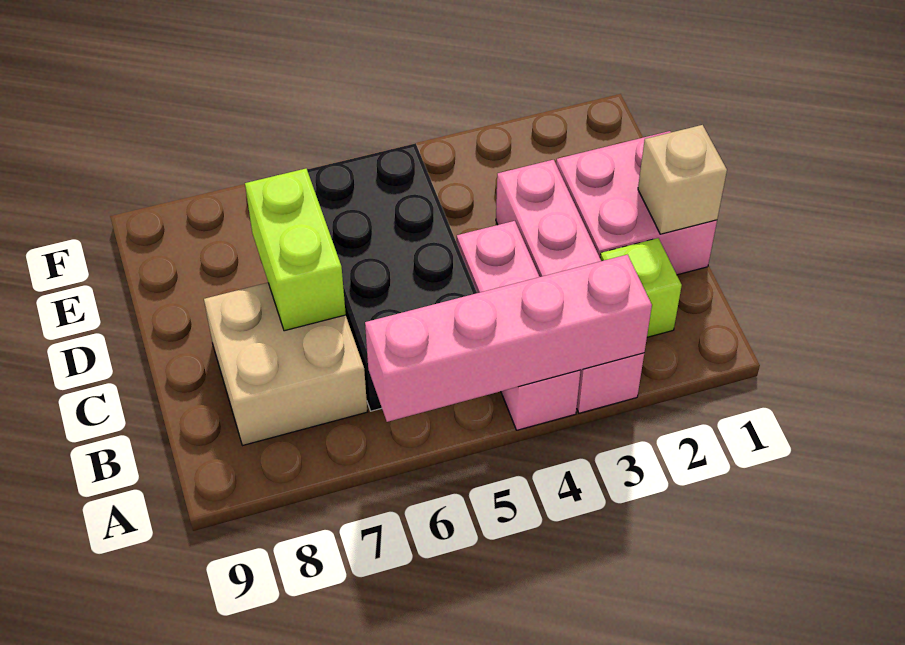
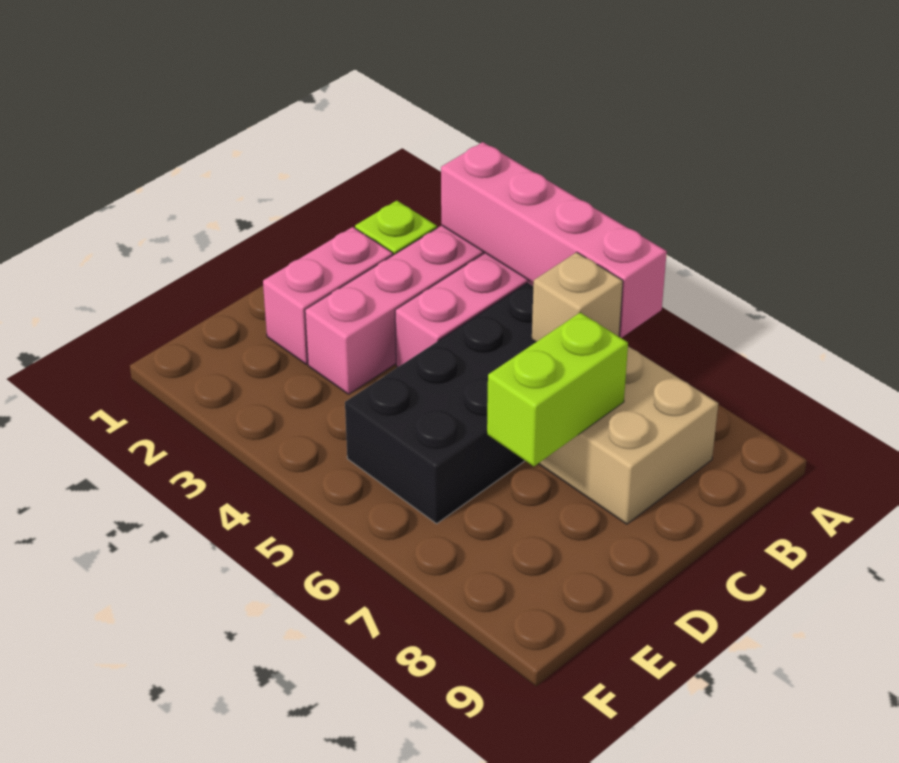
pink 2x2 brick [556,131,717,275] -> pink 1x2 brick [263,227,393,364]
tan 1x1 brick [638,125,727,234] -> tan 1x1 brick moved to [532,252,623,342]

